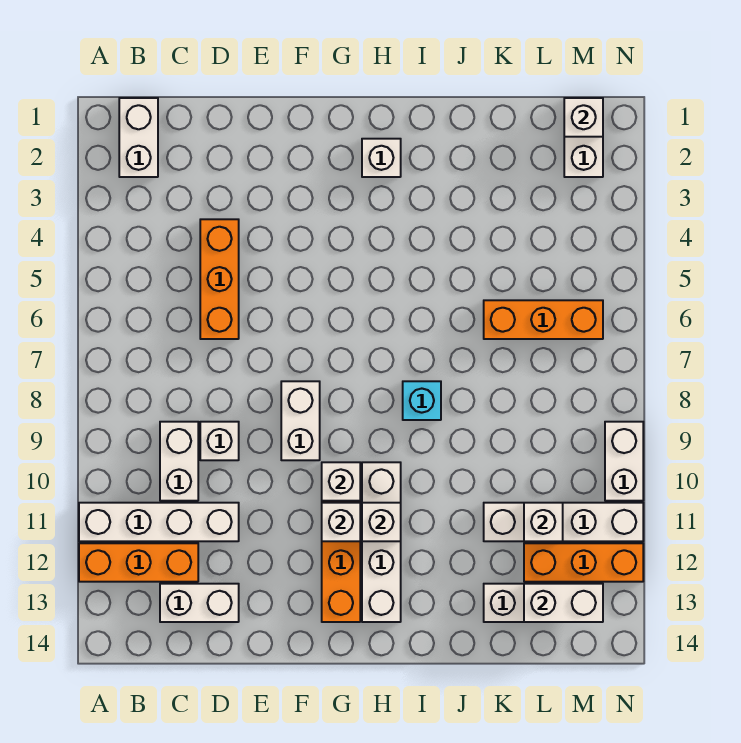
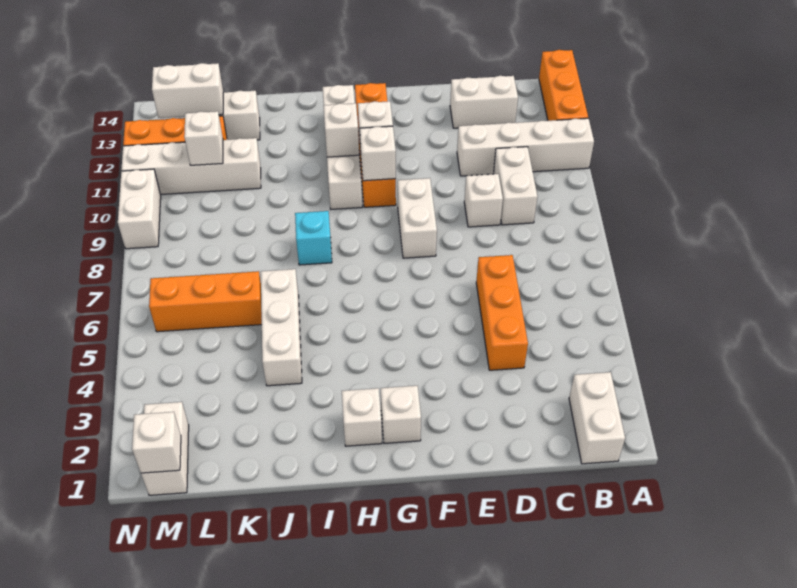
orange 1x3 brick [79,543,198,582] -> orange 1x3 brick turned to [539,50,588,121]
none -> white 1x1 brick [381,386,421,443]
none -> white 1x3 brick [261,269,302,386]

